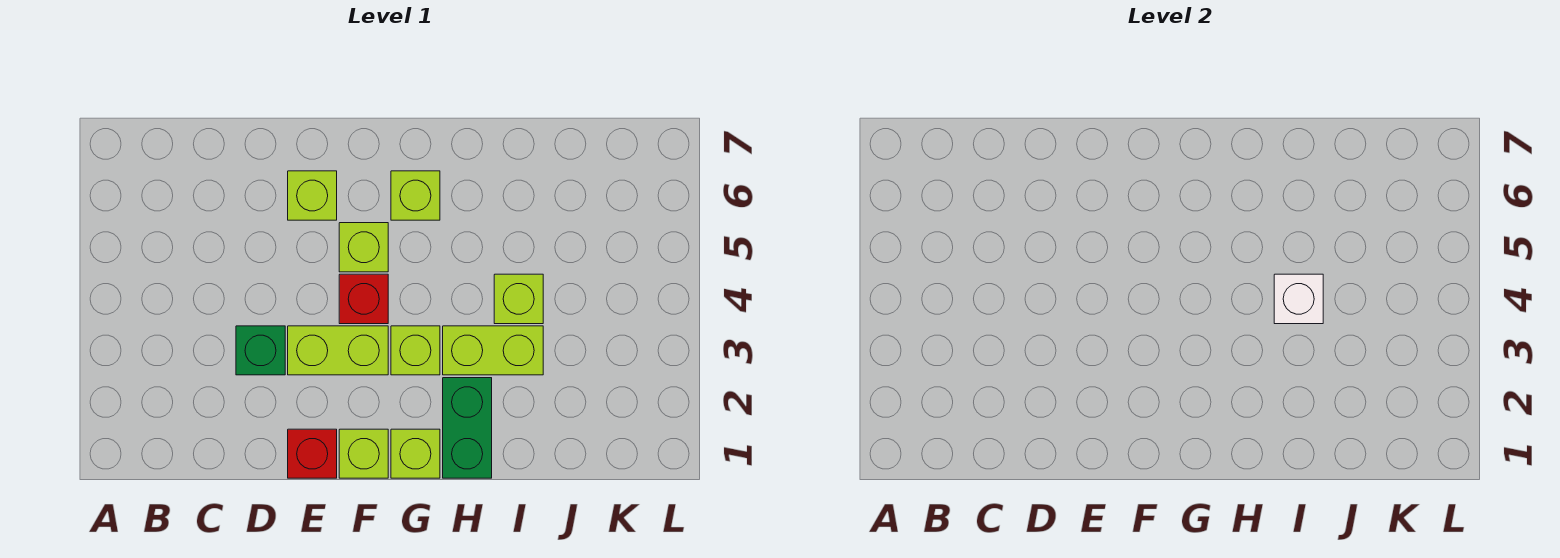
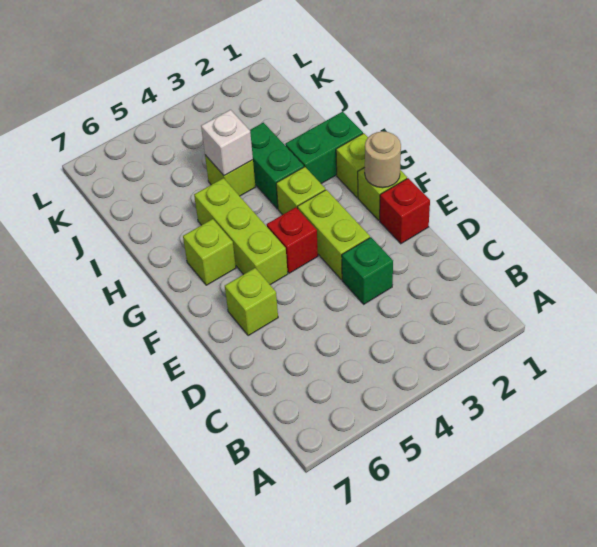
none -> tan 1x1 round brick [365,131,401,188]
lime 1x1 brick [339,223,388,272] -> lime 1x3 brick [194,178,288,285]
lime 1x2 brick [443,326,543,375] -> green 1x2 brick [250,123,304,209]

